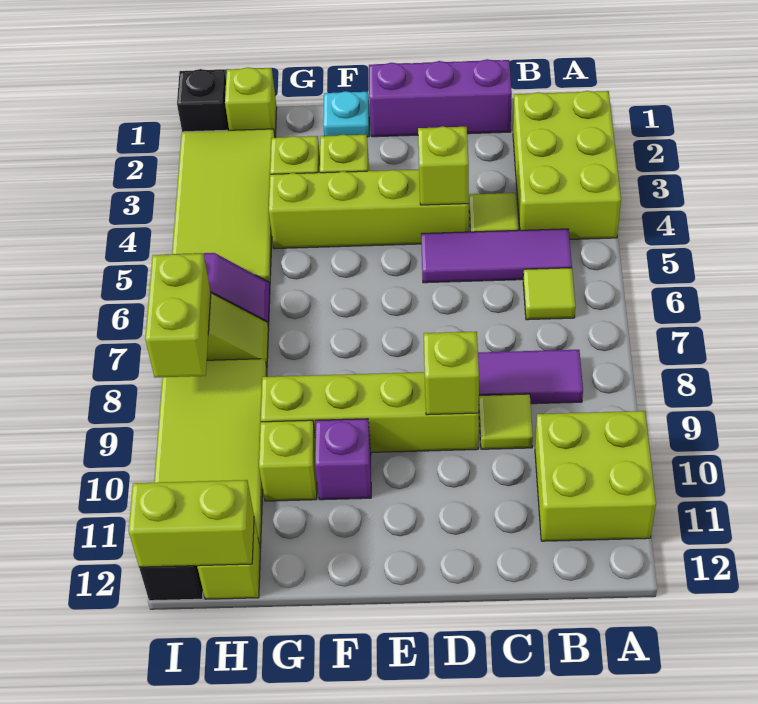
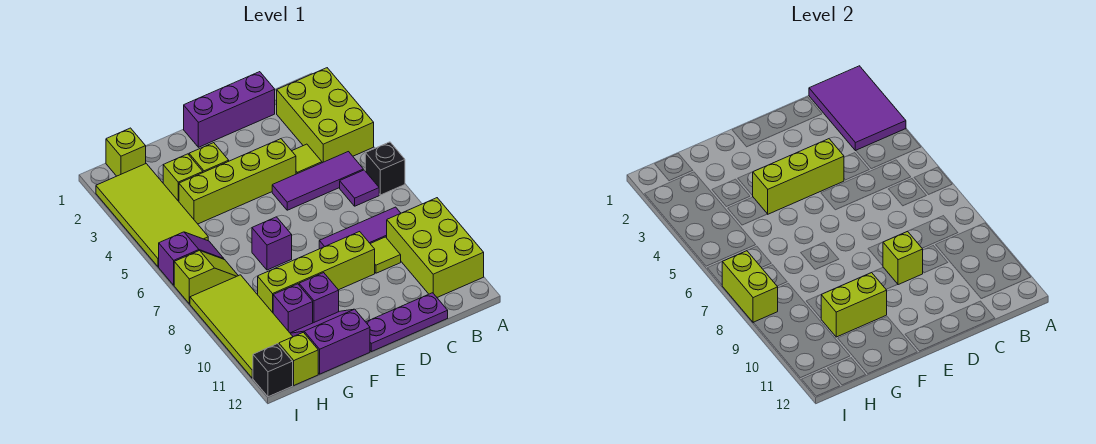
none -> purple 2x3 tile [809,66,906,151]
lime 2x2 brick [535,411,656,541] -> lime 2x3 brick [387,198,484,297]
lime 1x1 tile [523,268,575,320] -> purple 1x1 tile [340,170,379,206]
none -> purple 1x3 plate [366,293,448,352]
lime 1x1 brick [418,126,469,205] -> lime 1x3 brick [753,139,844,214]
cyan 1x1 plate [323,91,369,137] -> none
none -> purple 1x1 brick [252,217,292,270]
none -> purple 2x2 slope [290,309,370,374]
lime 1x1 brick [259,420,317,501] -> purple 1x1 brick [273,284,313,333]
lime 1x2 brick [129,480,254,567] -> lime 1x2 brick moved to [821,273,887,337]
black 1x1 brick [177,69,229,132] -> black 1x1 brick moved to [365,142,405,195]

